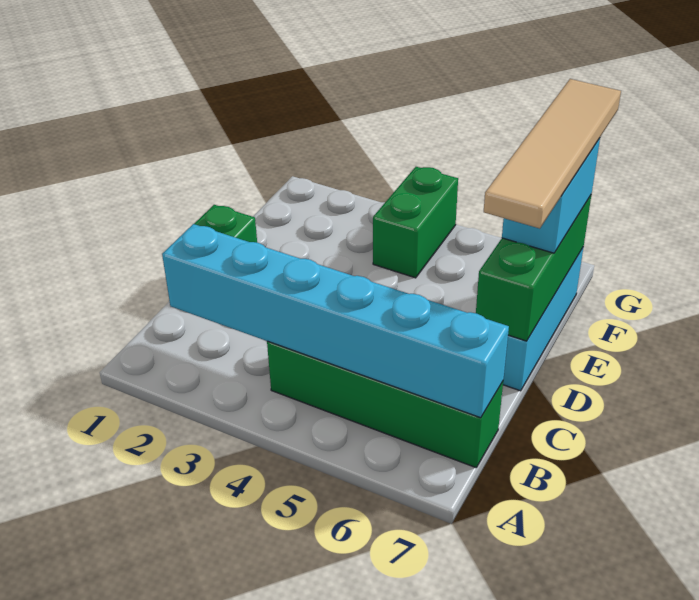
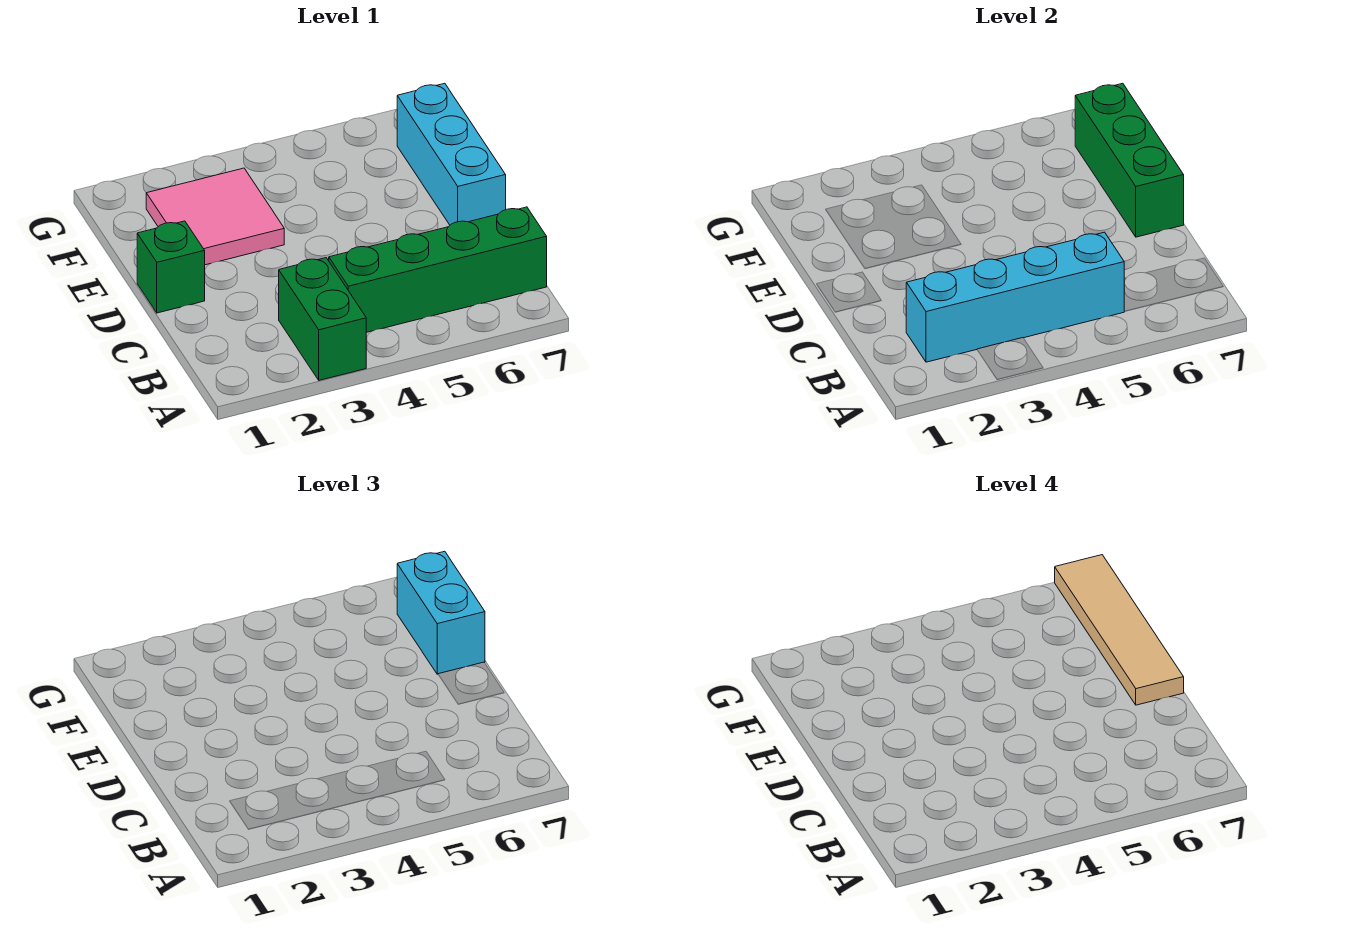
cyan 1x6 brick [162,224,509,418] -> cyan 1x4 brick [906,232,1125,362]
none -> pink 2x2 tile [146,168,284,265]
green 1x2 brick [373,167,458,278] -> green 1x2 brick moved to [279,258,366,380]

